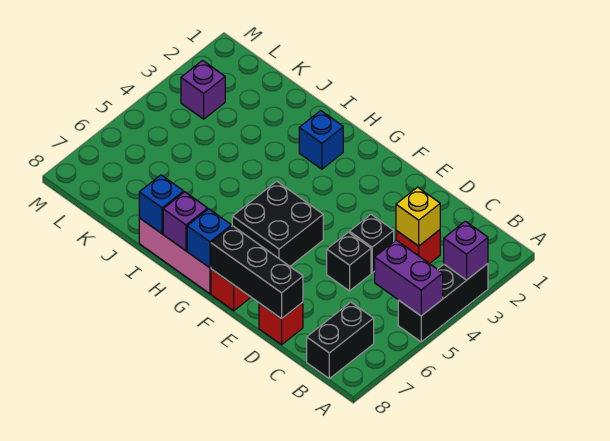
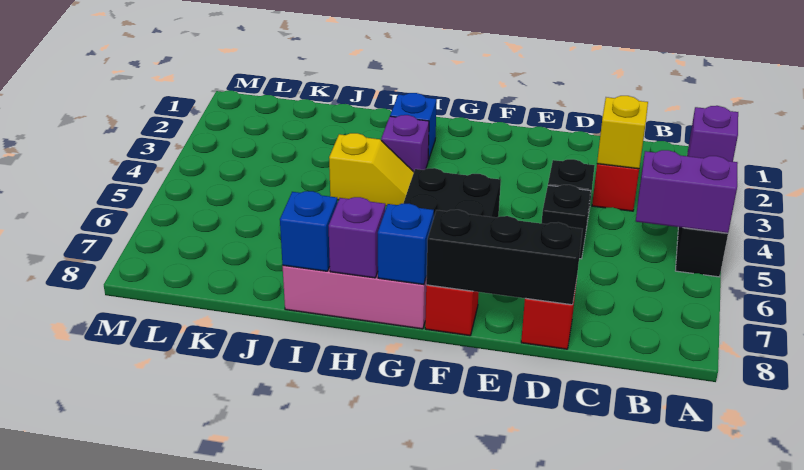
black 1x2 brick [307,302,374,379] -> none
none -> yellow 1x2 slope [329,133,414,206]
purple 1x1 brick [181,61,225,119] -> purple 1x1 brick moved to [381,115,429,172]

